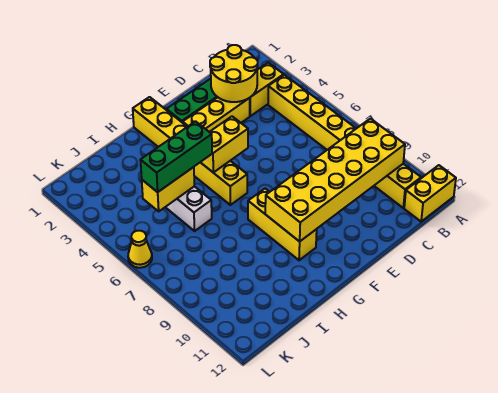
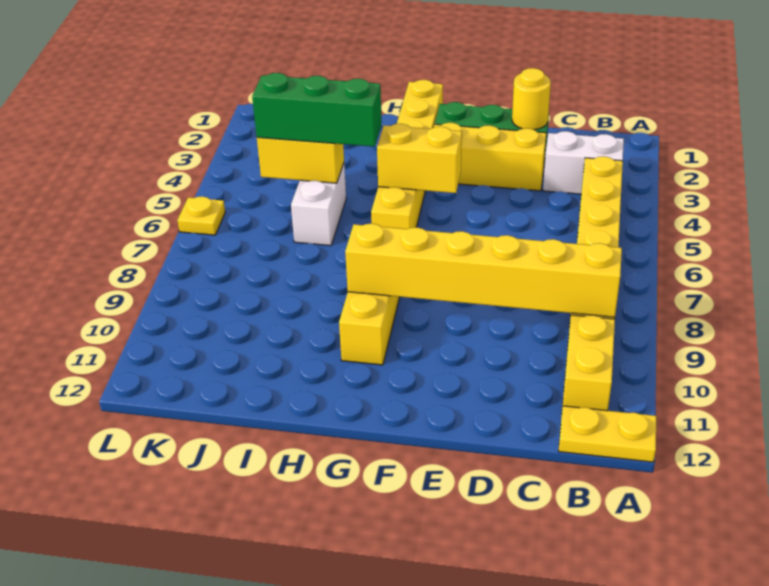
yellow 1x2 brick [404,165,456,222] -> yellow 1x2 plate [559,406,656,462]
yellow 1x2 brick [250,63,284,116] -> white 1x2 brick [543,131,624,194]
yellow 2x6 brick [265,119,405,242] -> yellow 1x6 brick [345,224,622,317]
yellow 2x2 round brick [210,45,258,102] -> yellow 1x1 round brick [512,68,551,130]
yellow 1x1 cone [128,231,152,268] -> yellow 1x1 plate [177,196,225,235]

